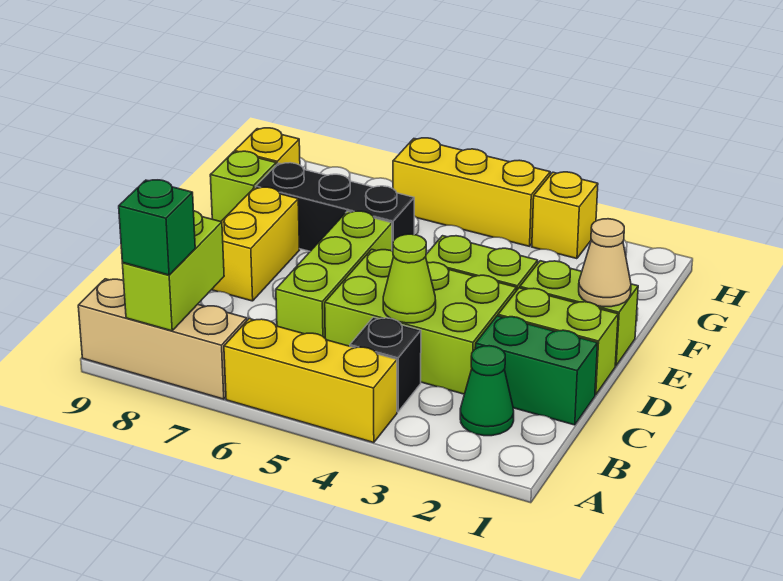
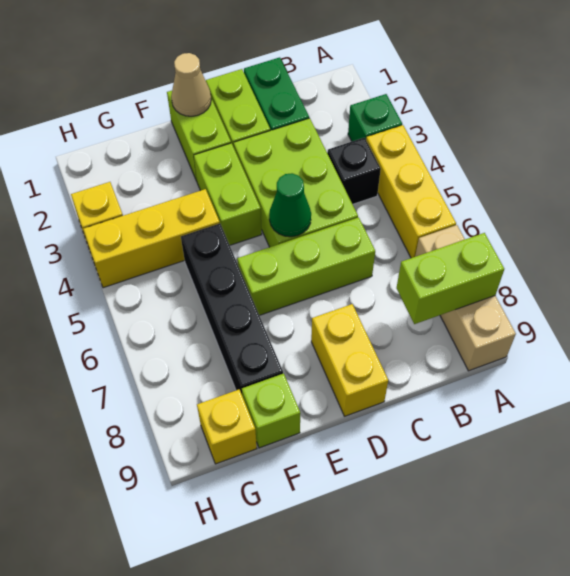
green 1x1 brick [119,180,195,275] -> green 1x1 brick moved to [348,94,402,141]
green 1x1 cone [460,346,514,436] -> green 1x1 cone moved to [269,173,311,237]
lime 1x1 cone [383,234,436,323] -> none
yellow 1x2 brick [212,187,299,301] -> yellow 1x2 brick turned to [311,304,388,416]
black 1x3 brick [256,163,414,251] -> black 1x4 brick [181,224,283,394]
yellow 1x3 brick [393,138,550,246] -> yellow 1x3 brick turned to [83,189,220,288]

